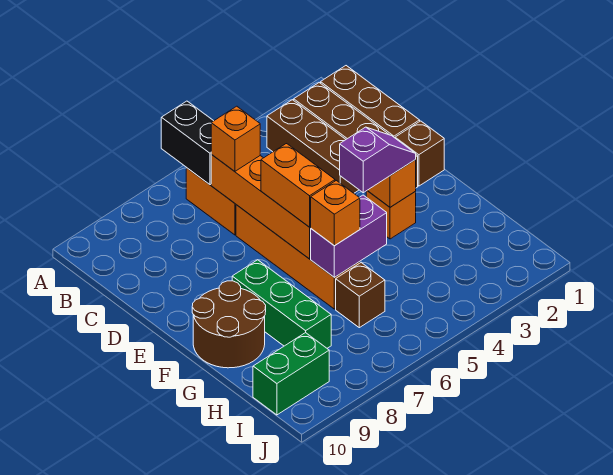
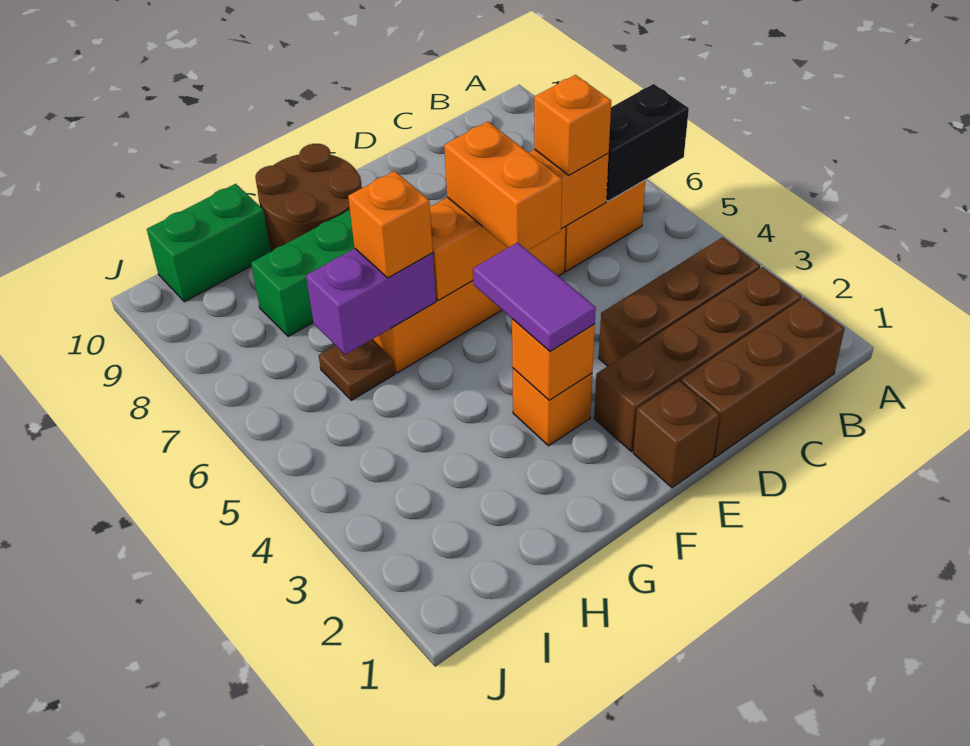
orange 1x2 brick [261,144,335,227] -> orange 1x2 brick turned to [444,121,562,251]
purple 1x2 slope [340,127,416,193] -> purple 1x2 tile [473,243,596,351]
purple 1x2 brick [311,195,387,278] -> purple 1x2 brick turned to [306,248,436,355]
brown 1x1 brick [336,263,385,328] -> brown 1x1 plate [319,340,395,400]
green 1x2 brick [253,333,329,415] -> green 1x2 brick turned to [147,184,271,302]

